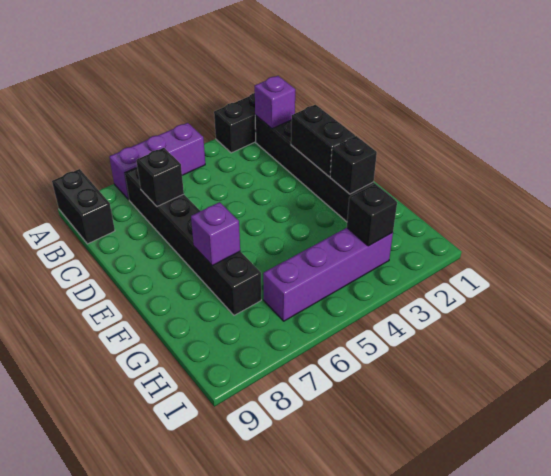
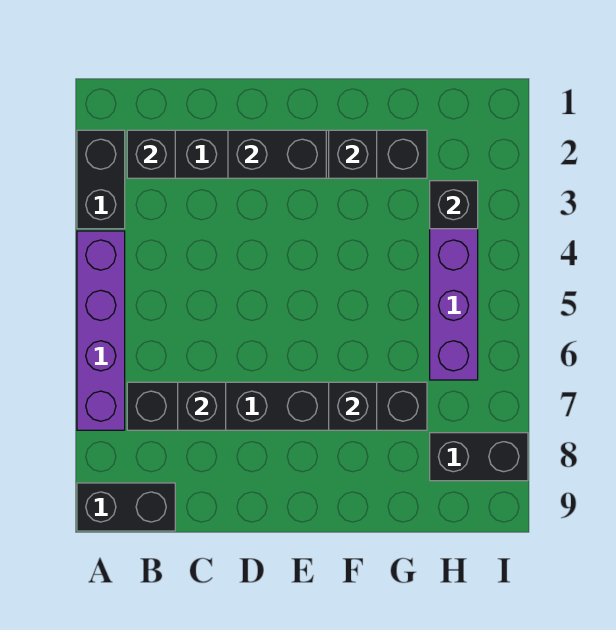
purple 1x3 brick [109,123,205,200] -> purple 1x4 brick [77,231,125,430]
purple 1x1 brick [255,76,295,129] -> black 1x1 brick [127,130,175,178]
purple 1x1 brick [191,202,240,265] -> black 1x1 brick [329,382,377,430]
none -> black 1x2 brick [430,433,528,481]

